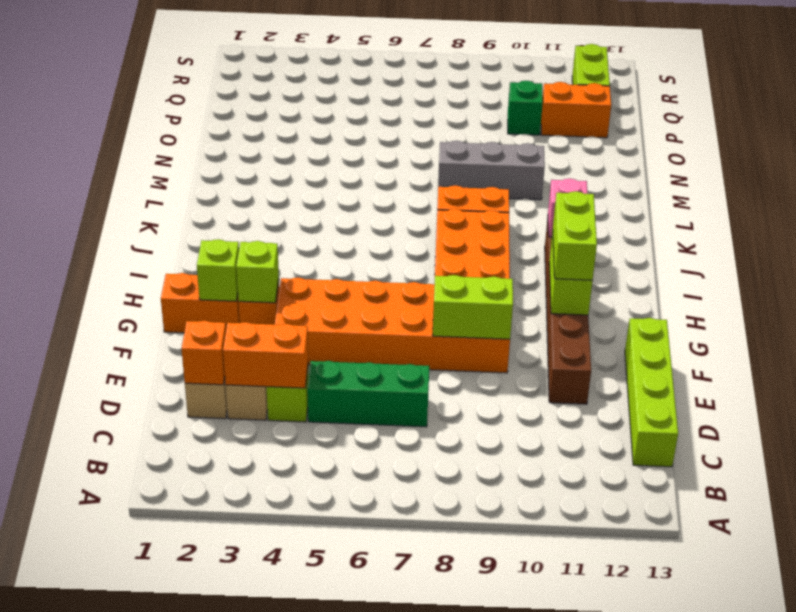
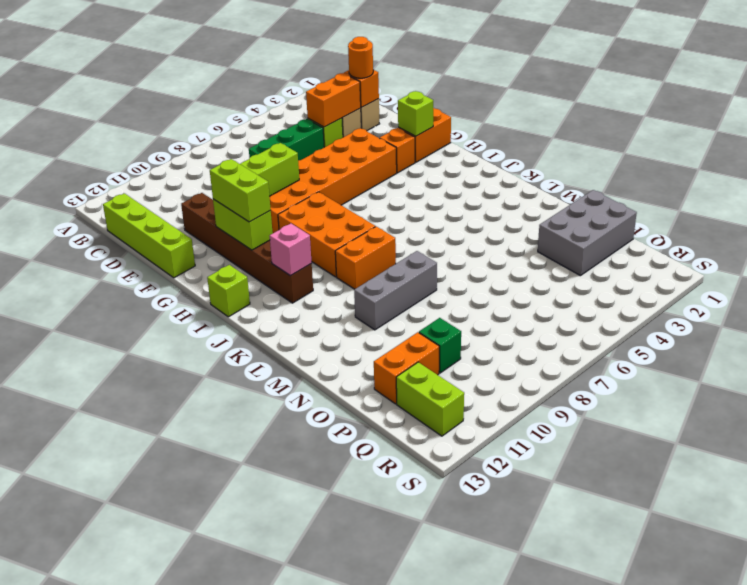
none -> orange 1x1 round brick [348,37,373,78]
lime 1x1 brick [236,241,279,303] -> lime 1x1 brick moved to [207,265,250,317]
none -> grey 2x3 brick [538,190,637,276]

